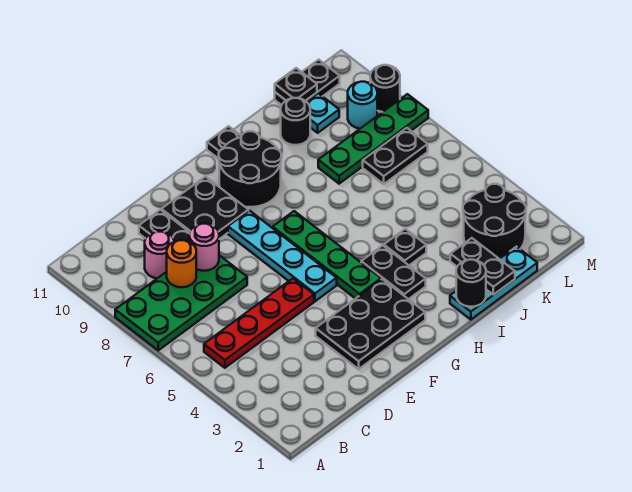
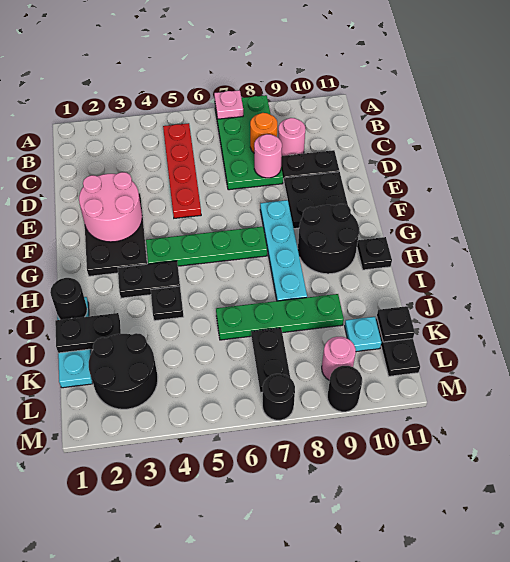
none -> pink 1x1 plate [214,90,243,119]
none -> pink 2x2 round brick [79,172,142,242]
cyan 1x4 plate [228,211,337,301] -> cyan 1x4 plate turned to [260,200,307,301]
green 1x4 plate [318,94,428,184] -> green 1x4 plate turned to [216,294,344,340]
black 1x1 round brick [281,98,310,145] -> black 1x1 round brick moved to [262,374,295,420]
cyan 1x1 round brick [348,82,377,129] -> pink 1x1 round brick [322,337,356,381]

